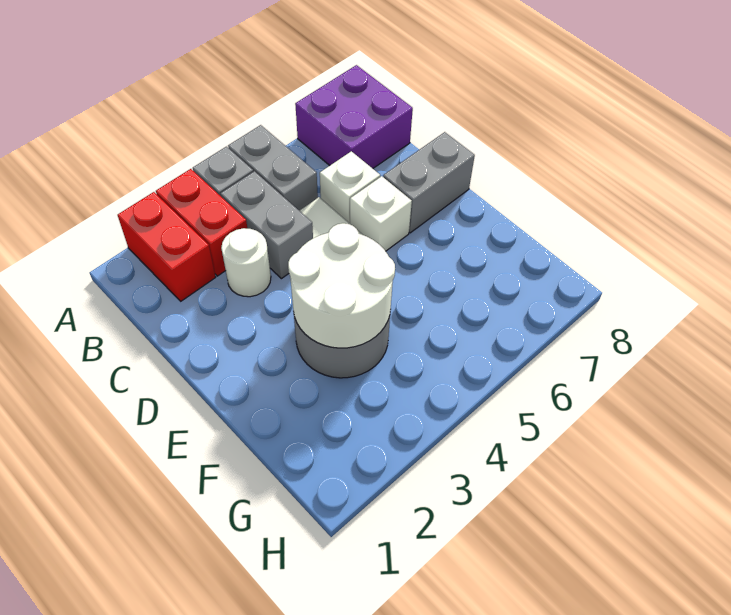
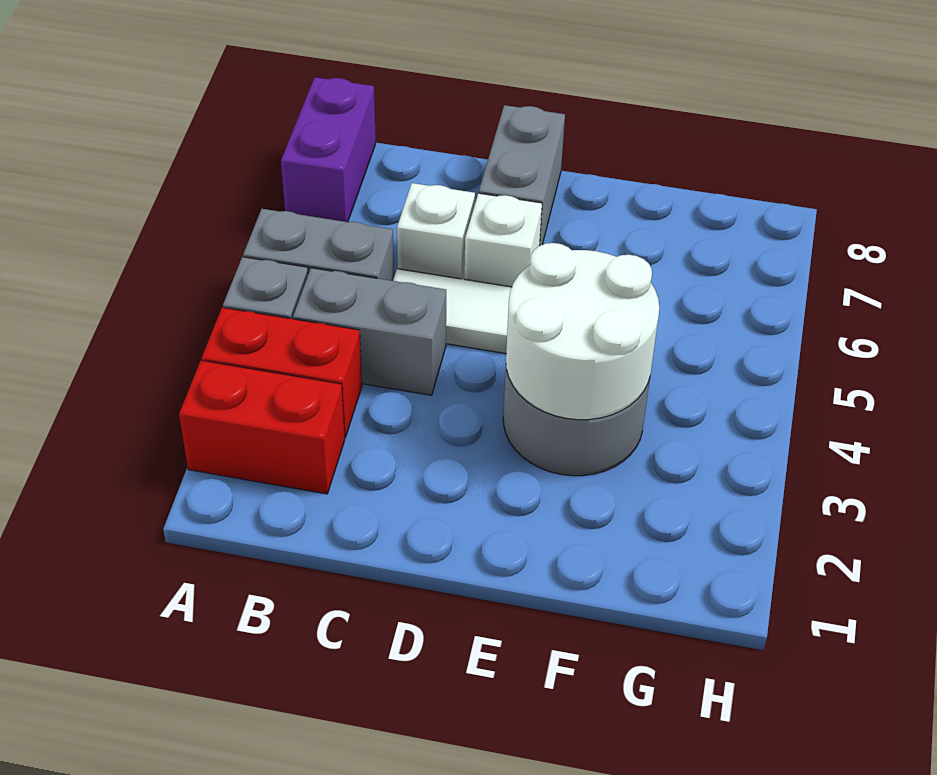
purple 2x2 brick [295,65,413,169] -> purple 1x2 brick [281,77,376,222]
white 1x1 round brick [221,228,271,297] -> none

